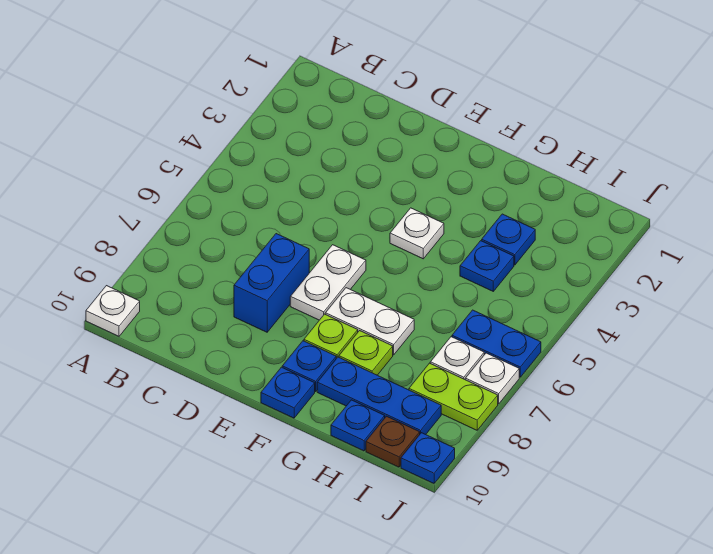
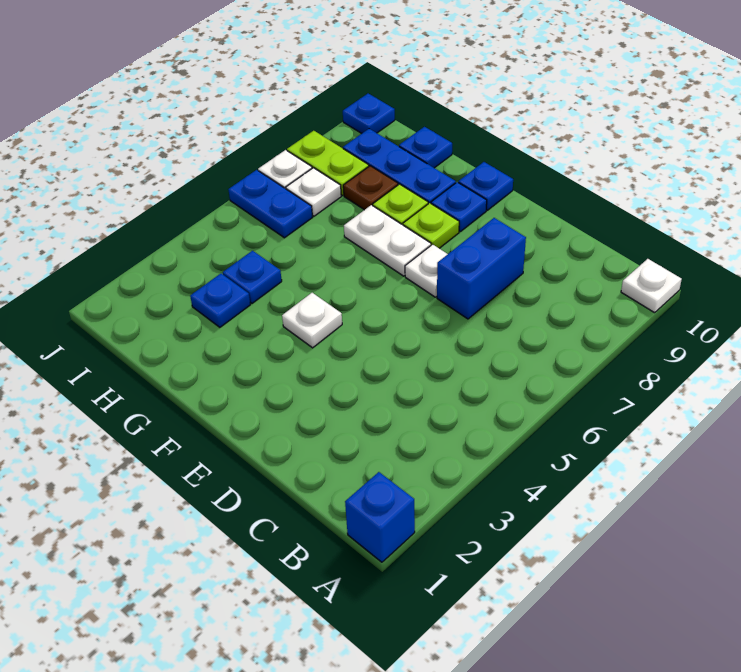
none -> blue 1x1 brick [345,472,415,562]
white 1x2 plate [290,245,366,320] -> white 1x1 plate [405,244,448,297]
brown 1x1 plate [366,416,420,467] -> brown 1x1 plate moved to [343,166,398,210]

